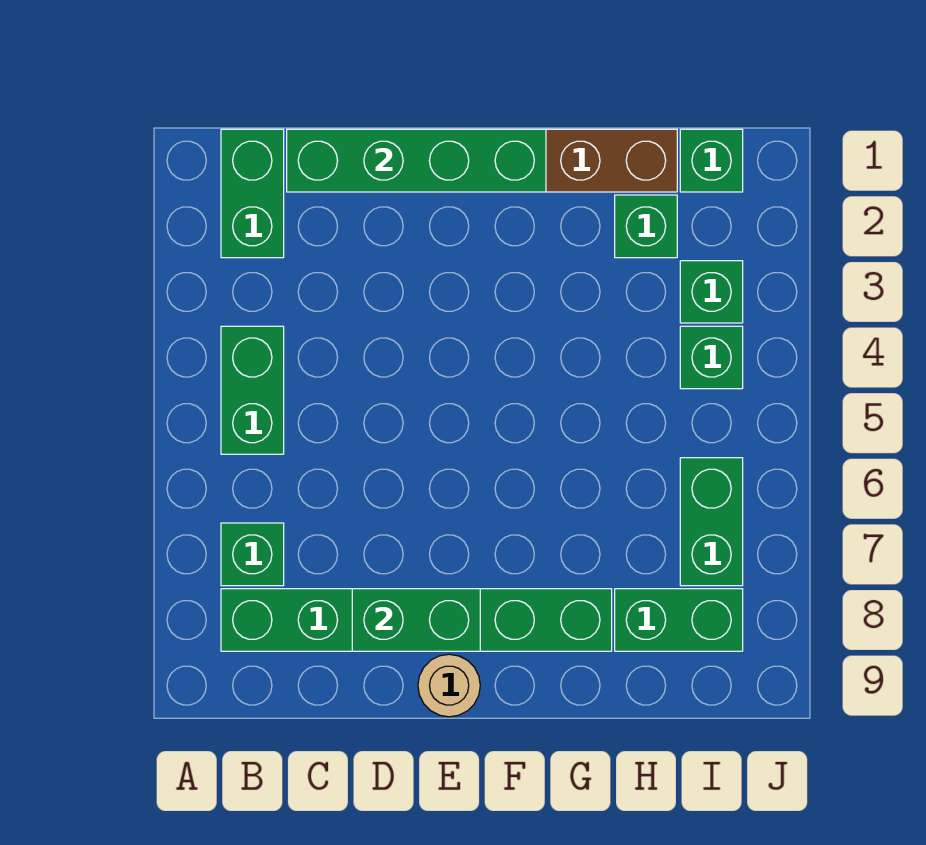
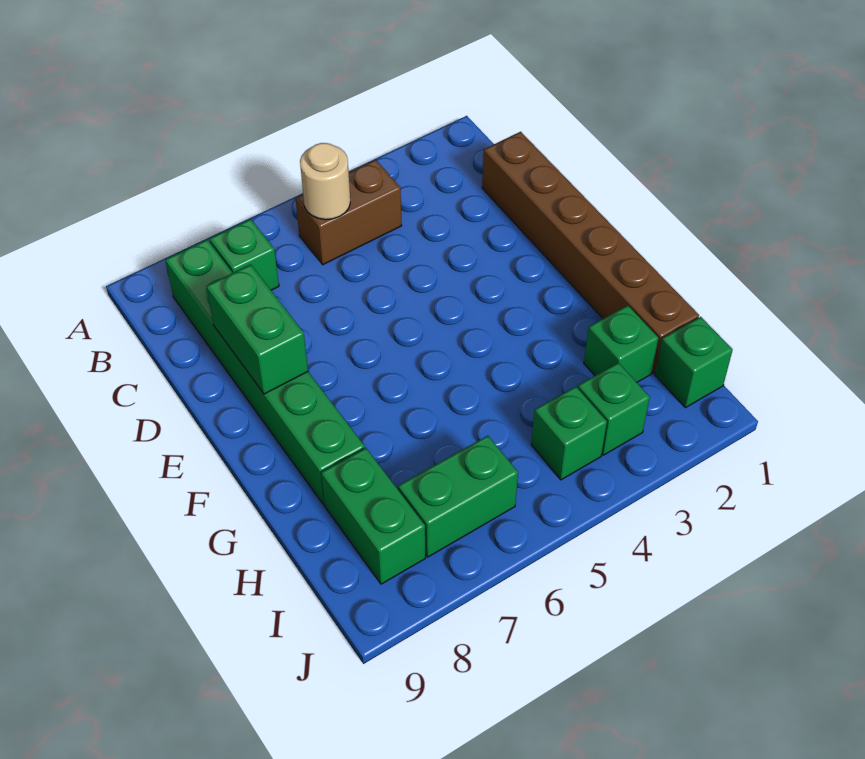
green 1x2 brick [221,129,284,258] -> none
green 1x2 brick [221,326,284,454] -> brown 1x2 brick [295,160,402,265]
green 1x4 brick [287,129,546,192] -> none
tan 1x1 round brick [418,654,480,717] -> tan 1x1 round brick moved to [300,143,350,220]

